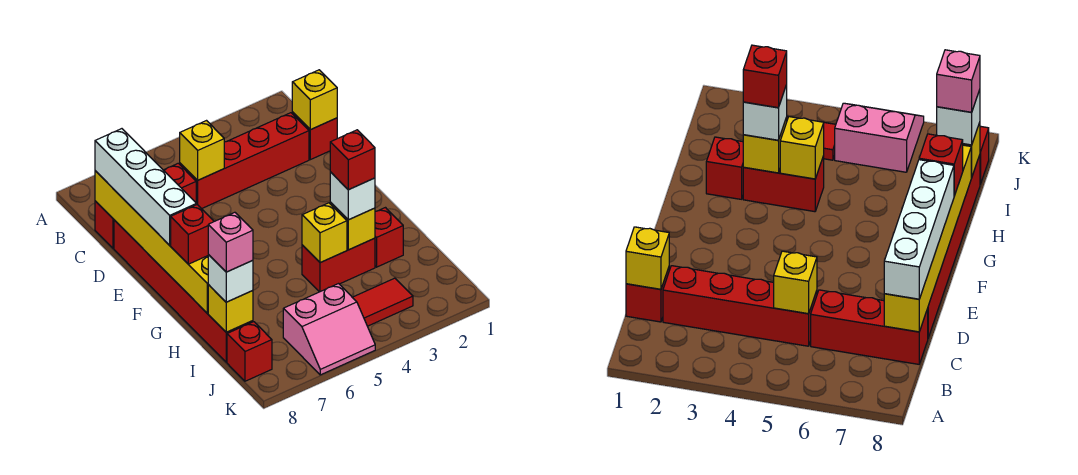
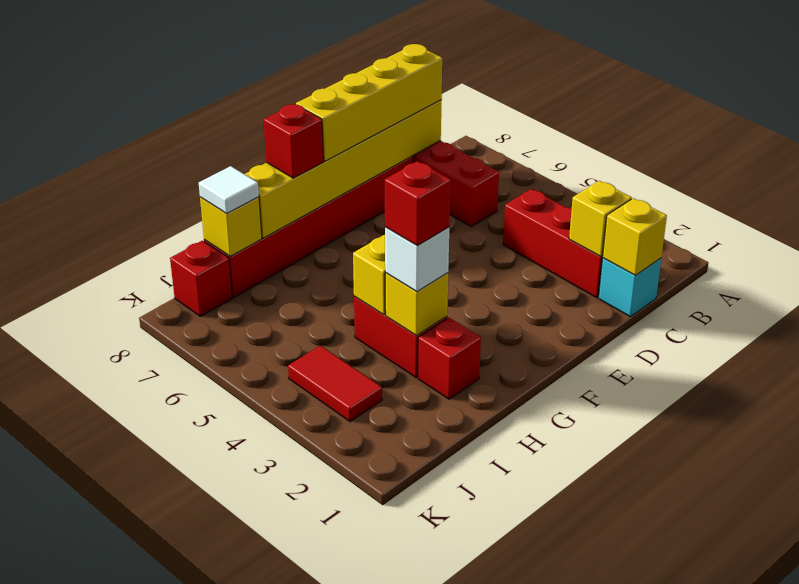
red 1x1 brick [292,112,337,160] -> cyan 1x1 brick [599,258,661,317]
red 1x4 brick [180,113,309,209] -> red 1x3 brick [503,189,603,298]
yellow 1x1 brick [180,121,224,180] -> yellow 1x1 brick moved to [569,181,632,256]
white 1x4 brick [95,129,196,245] -> yellow 1x4 brick [296,44,442,161]
white 1x1 brick [208,255,253,302] -> white 1x1 tile [199,166,259,214]
pink 1x1 brick [208,212,253,272] -> none
pink 2x2 slope [283,284,375,375] -> none

